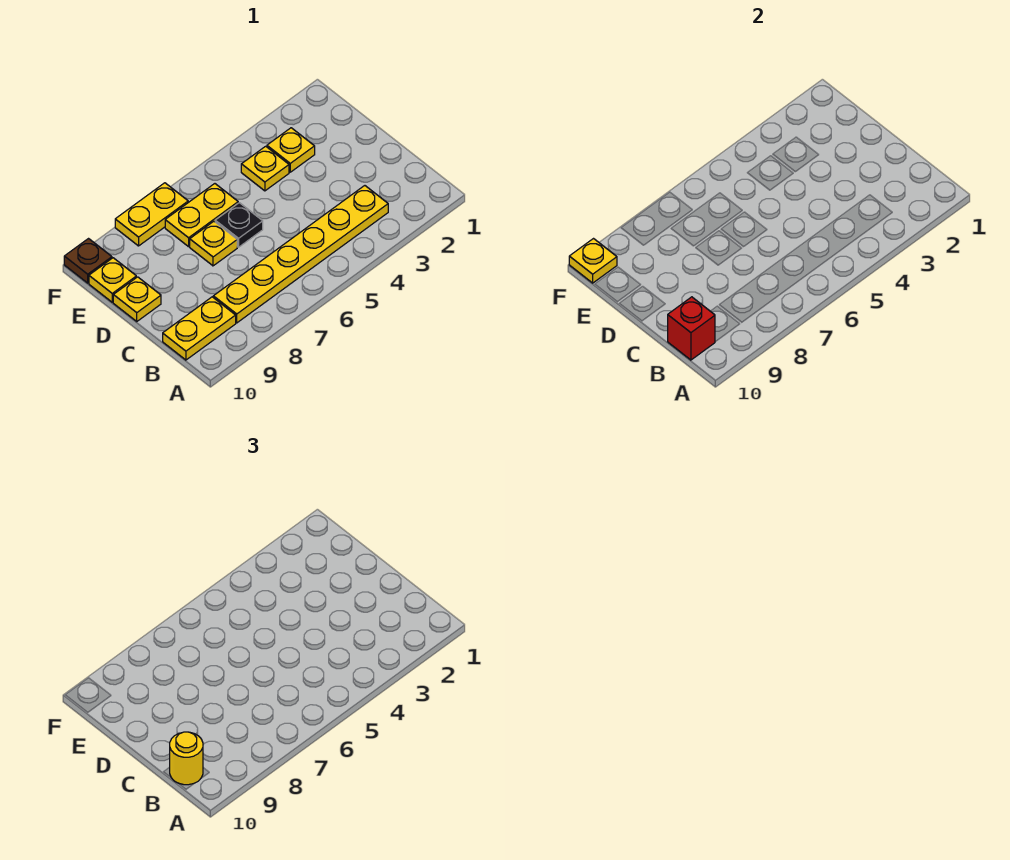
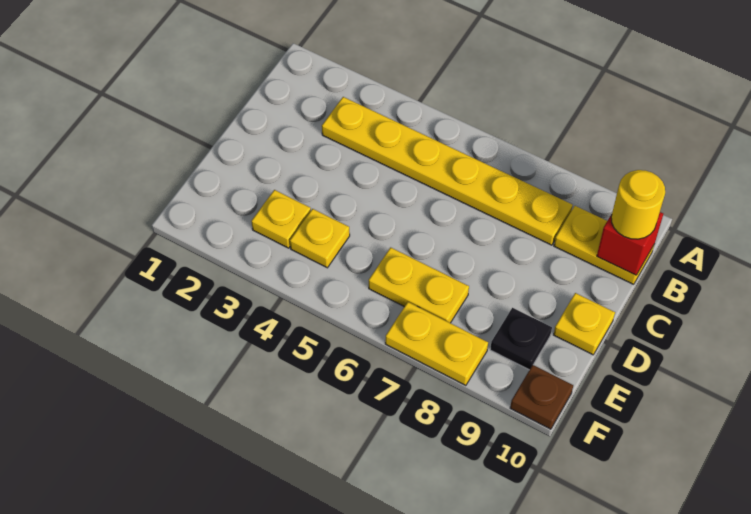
black 1x1 plate [215,203,263,247] -> black 1x1 plate moved to [490,308,552,370]
yellow 1x1 plate [190,221,237,266] -> none
yellow 1x1 plate [89,258,136,302] -> none
yellow 1x1 plate [569,239,617,283] -> none

